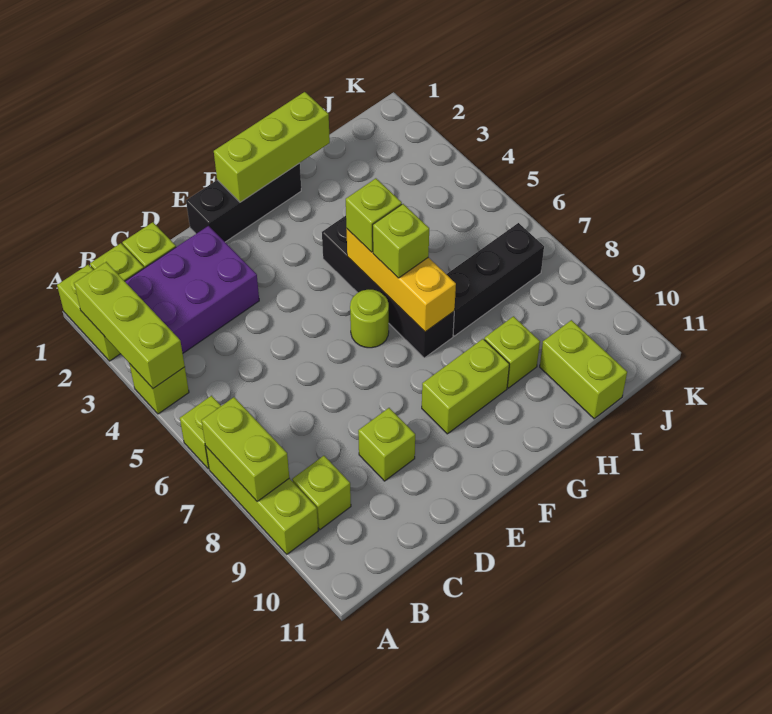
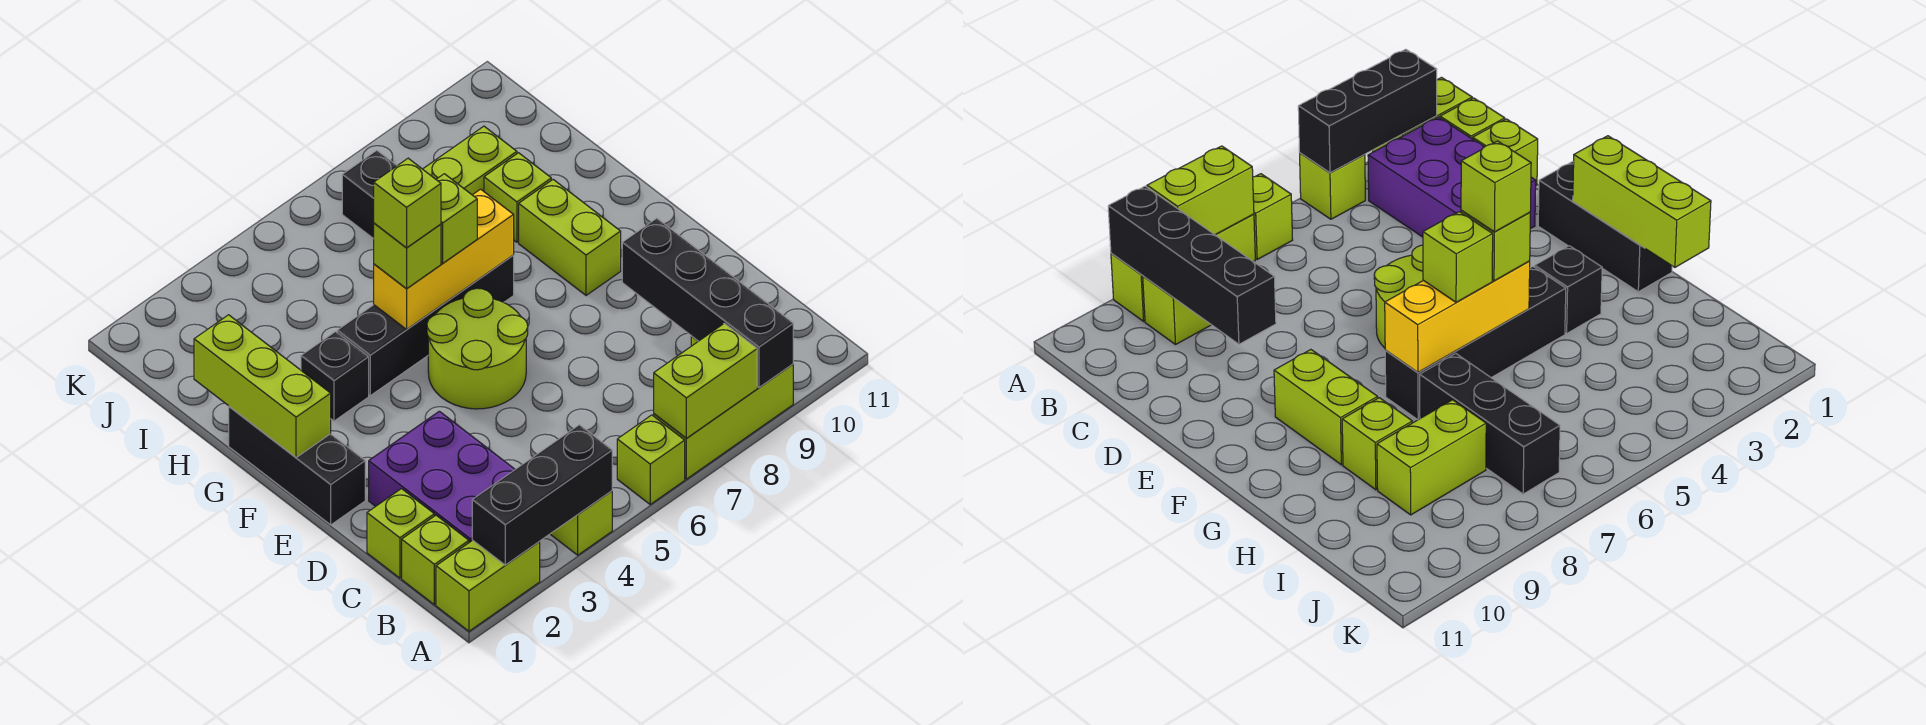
lime 1x3 brick [74,262,185,388] -> black 1x3 brick [472,425,612,565]
none -> black 1x4 brick [622,218,793,388]
lime 1x1 brick [358,408,415,481] -> lime 1x1 brick moved to [374,158,441,248]
lime 1x1 round brick [350,290,389,348] -> lime 2x2 round brick [427,288,528,409]
none -> black 1x1 brick [301,332,369,421]
lime 1x2 brick [540,320,627,419] -> lime 1x2 brick moved to [423,126,517,195]

